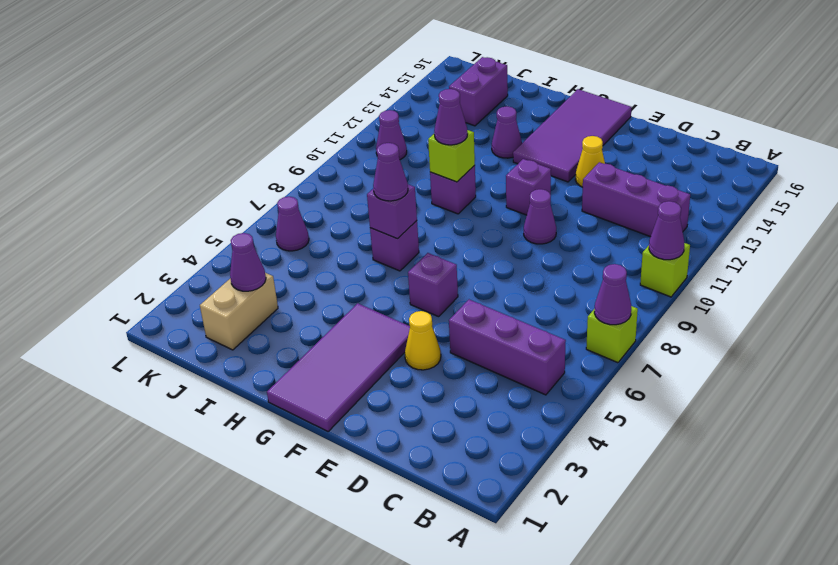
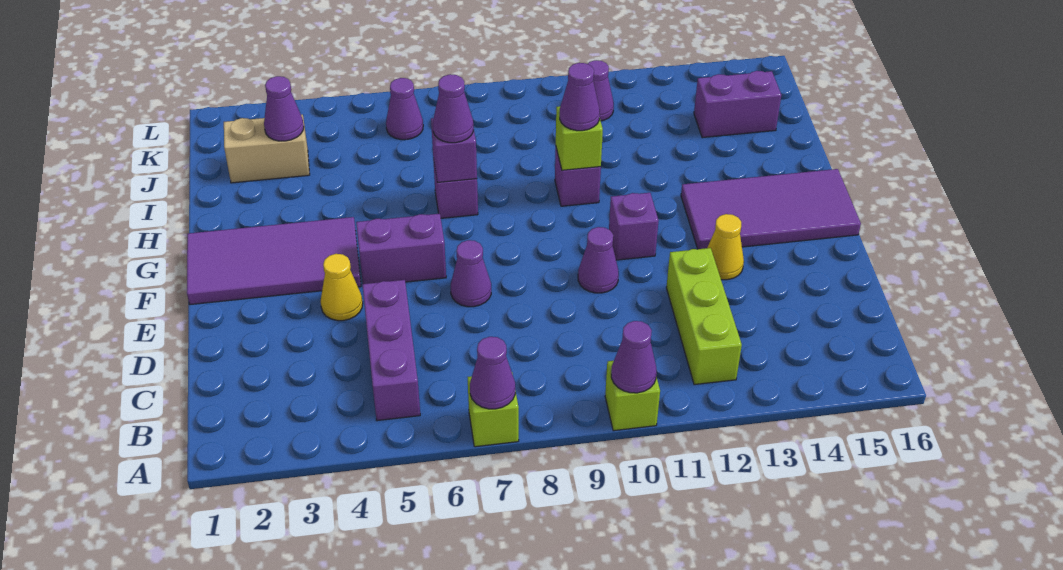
purple 1x3 brick [582,162,690,237] -> lime 1x3 brick [666,248,742,385]
purple 1x1 brick [408,253,458,317] -> purple 1x2 brick [356,214,446,284]
purple 1x1 cone [492,106,522,158] -> purple 1x1 cone moved to [451,240,491,307]

